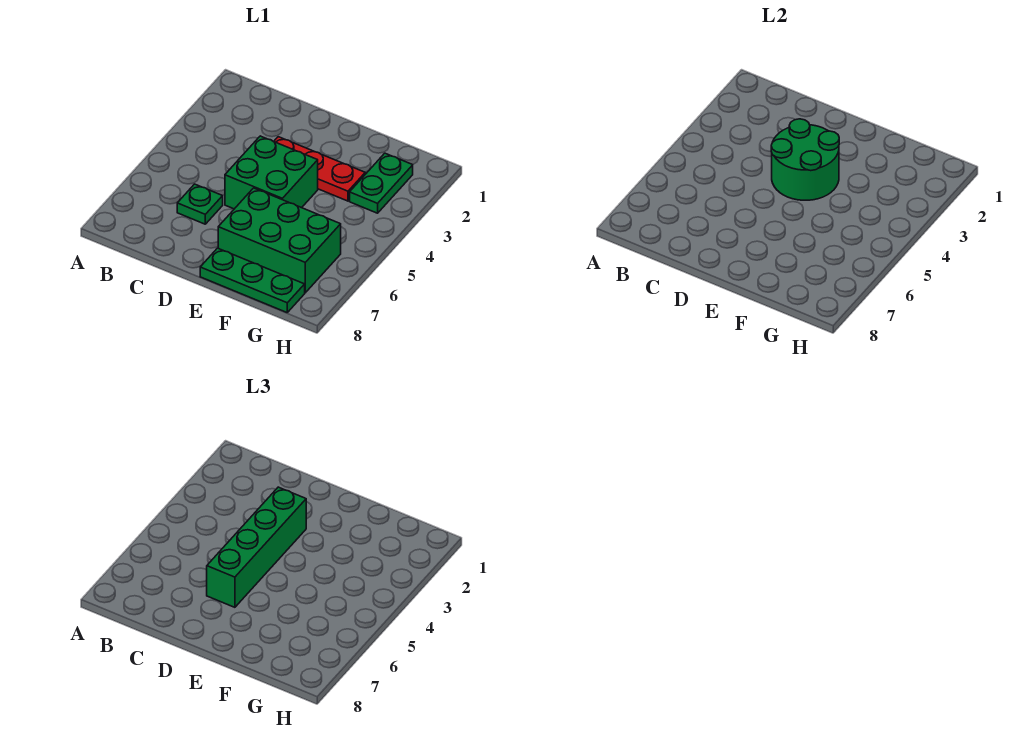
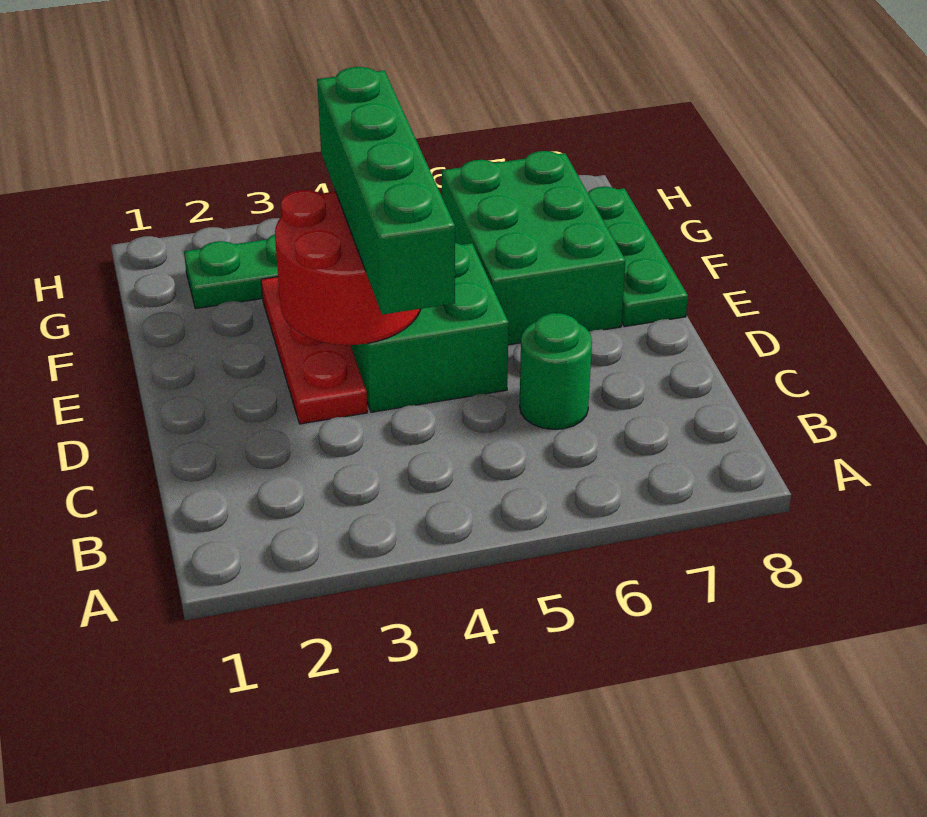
green 1x1 plate [177,184,223,224] -> green 1x1 round brick [520,313,592,429]
green 2x2 round brick [771,119,839,200] -> red 2x2 round brick [275,190,421,345]
green 1x4 brick [207,487,306,607] -> green 1x4 brick turned to [317,67,455,315]

